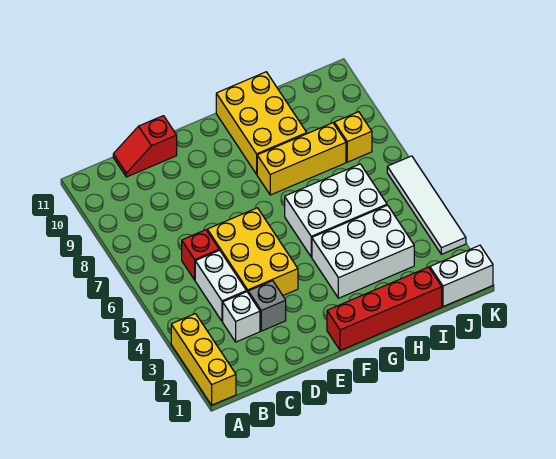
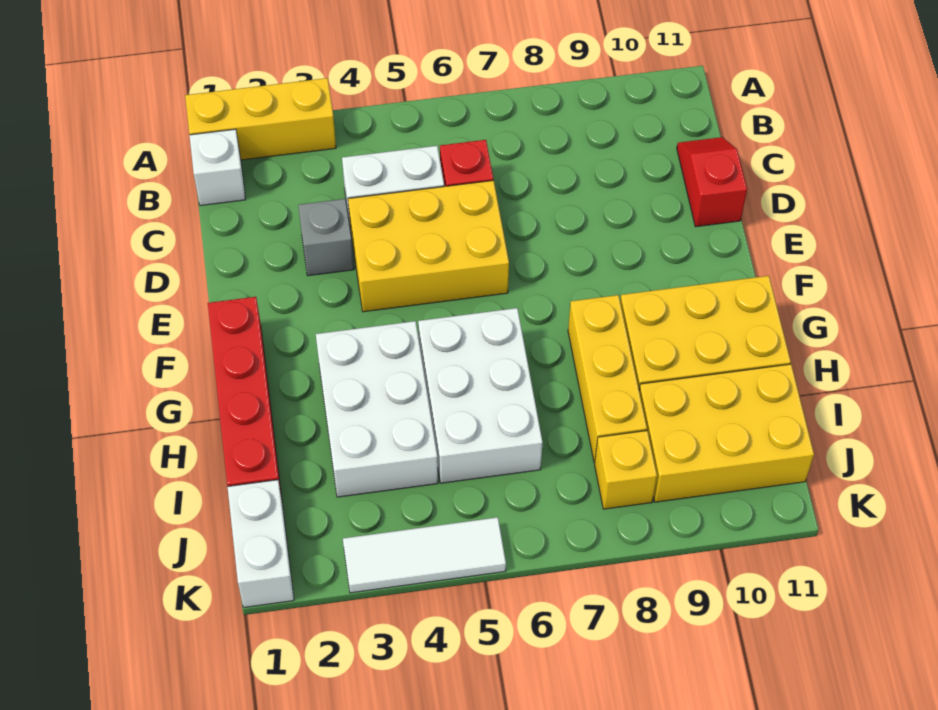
white 1x1 brick [223,292,260,342] -> white 1x1 brick moved to [189,129,246,206]
none -> yellow 2x3 brick [639,364,814,502]
white 1x4 tile [387,156,466,254] -> white 1x3 tile [343,517,506,593]

